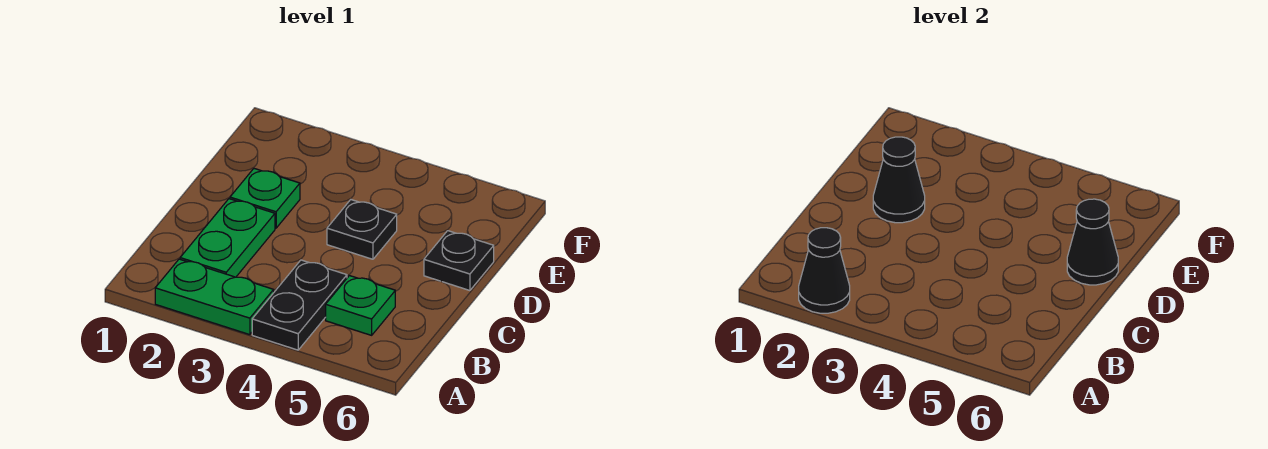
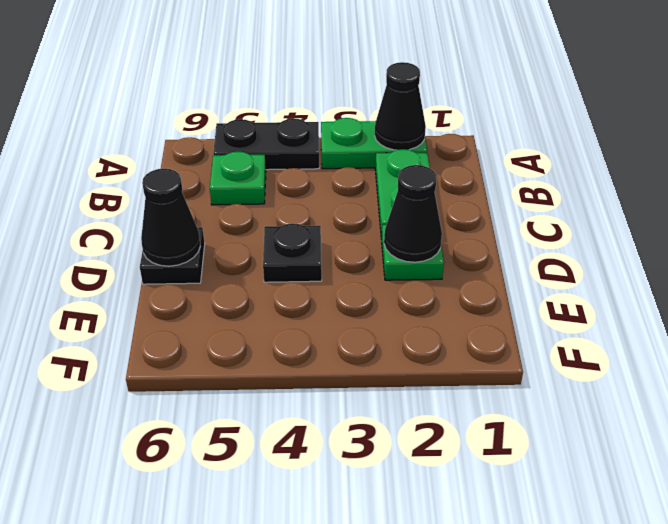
black 1x2 plate [252,260,347,350] -> black 1x2 plate turned to [213,119,319,170]

